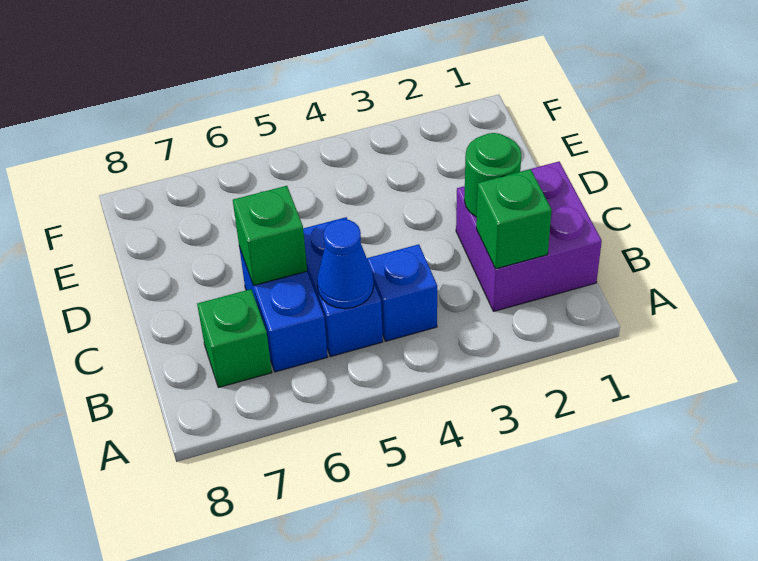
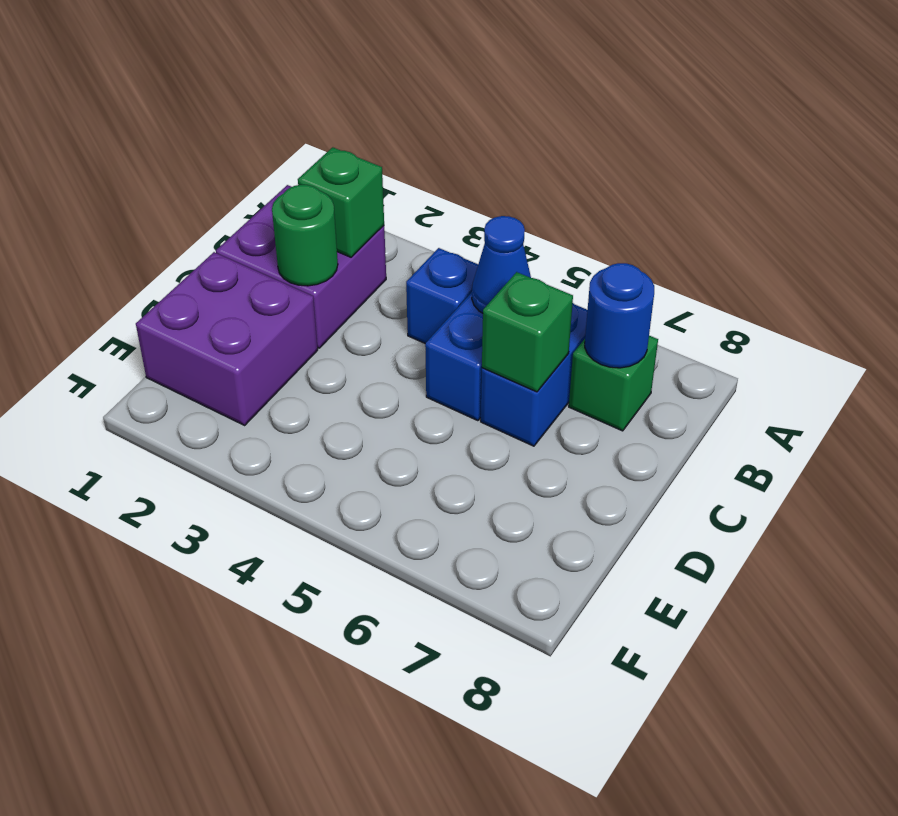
none -> blue 1x1 round brick [585,263,654,368]
none -> purple 2x2 brick [136,252,318,425]

